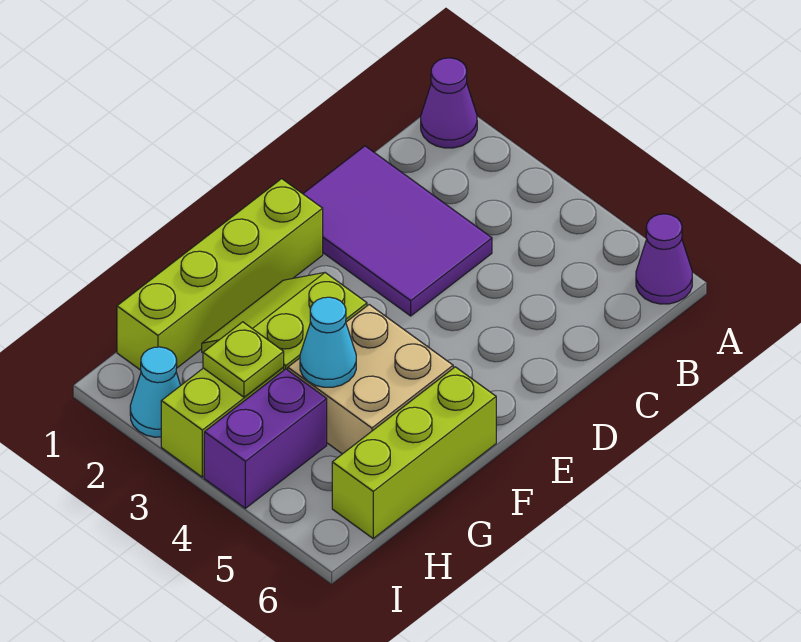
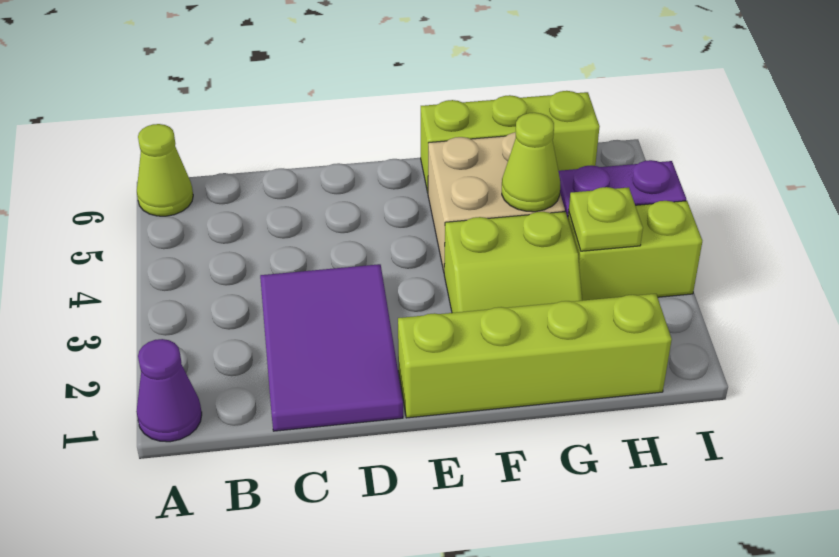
purple 1x1 cone [636,214,692,304] -> lime 1x1 cone [137,124,193,216]
cyan 1x1 cone [300,297,356,387] -> lime 1x1 cone [502,113,560,212]
cyan 1x1 cone [130,347,181,437] -> none

